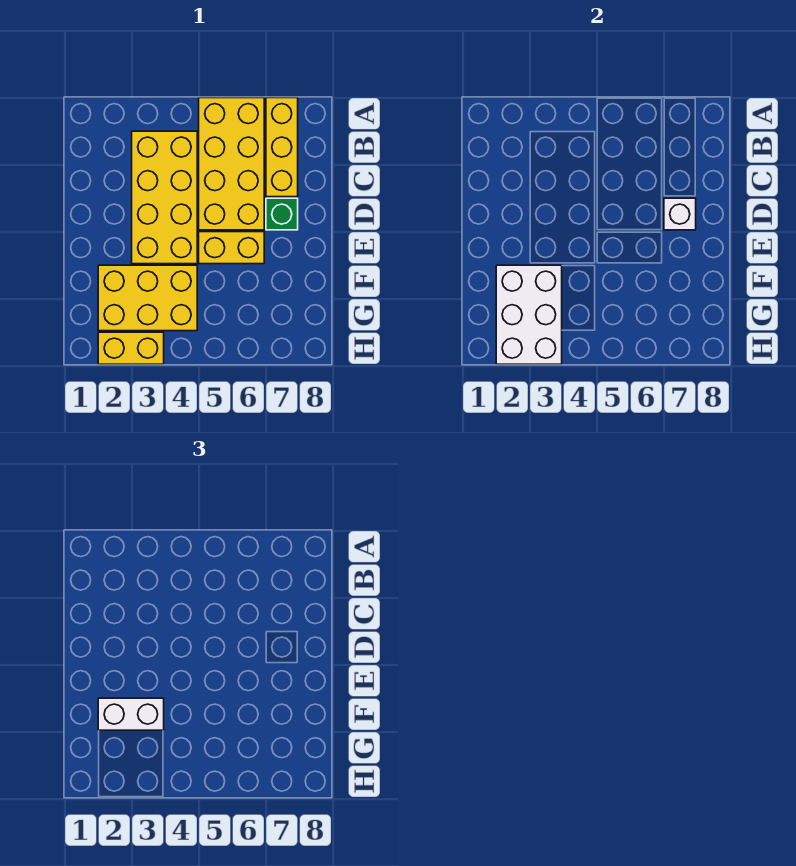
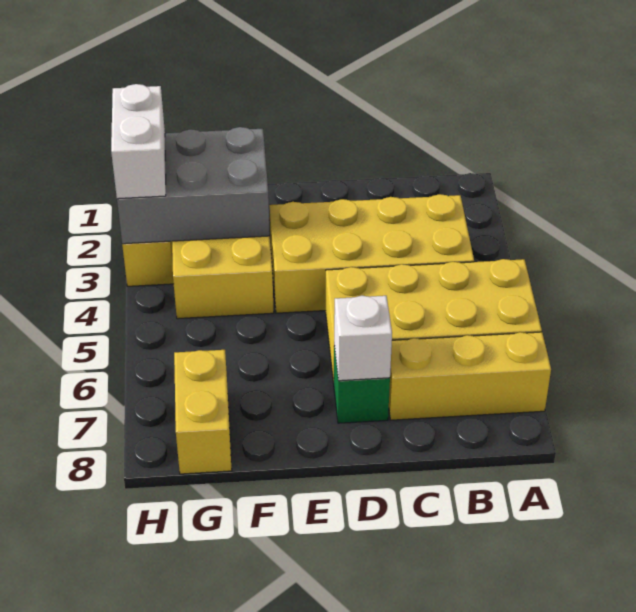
yellow 1x2 brick [199,232,264,264] -> yellow 1x2 brick moved to [174,350,232,474]
white 2x3 brick [496,265,562,364] -> grey 2x3 brick [117,127,270,244]
white 1x2 brick [98,698,164,730] -> white 1x2 brick moved to [111,84,166,199]

